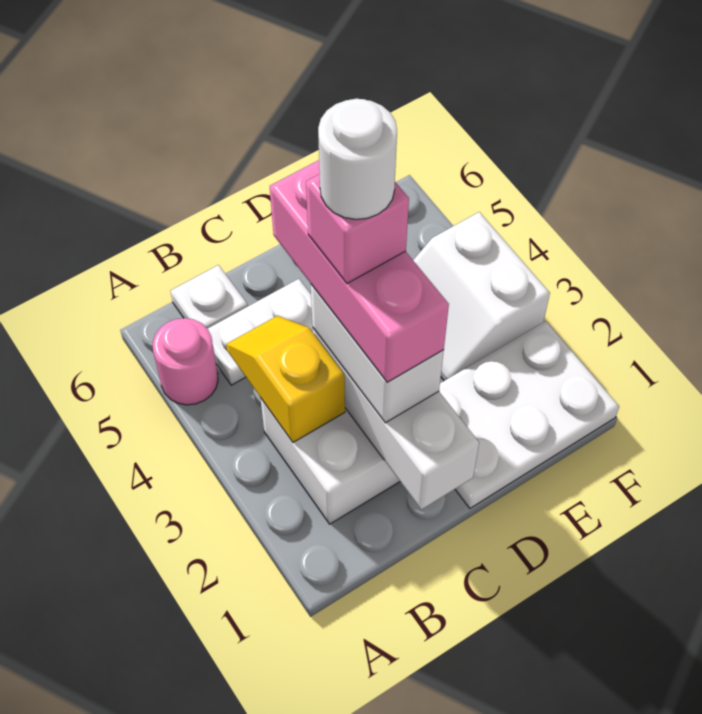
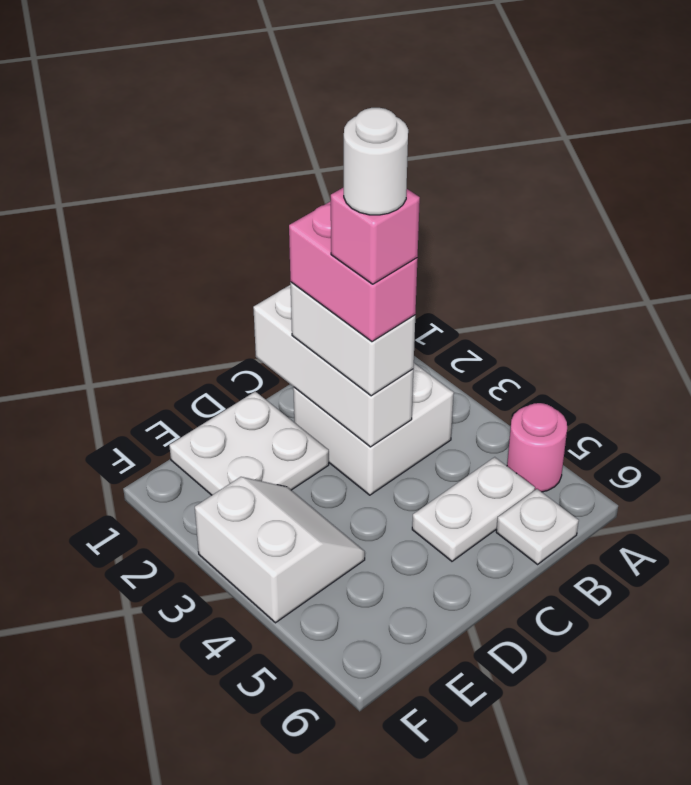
yellow 1x2 slope [226,316,345,442] -> none
pink 1x3 brick [270,160,449,382] -> pink 1x2 brick [289,201,418,342]
white 2x3 plate [439,321,619,508] -> white 2x2 plate [169,391,329,495]

